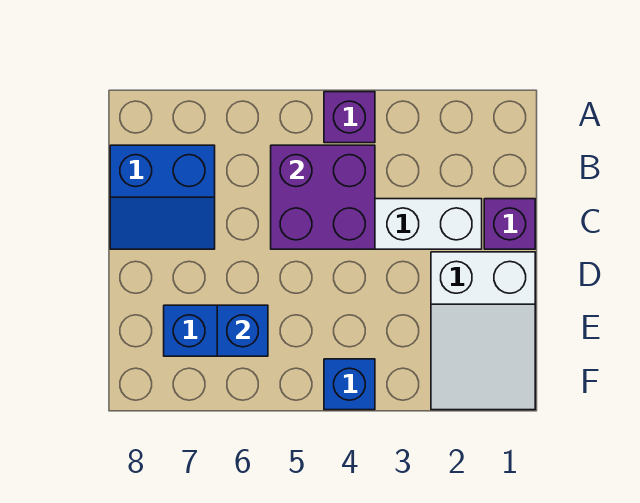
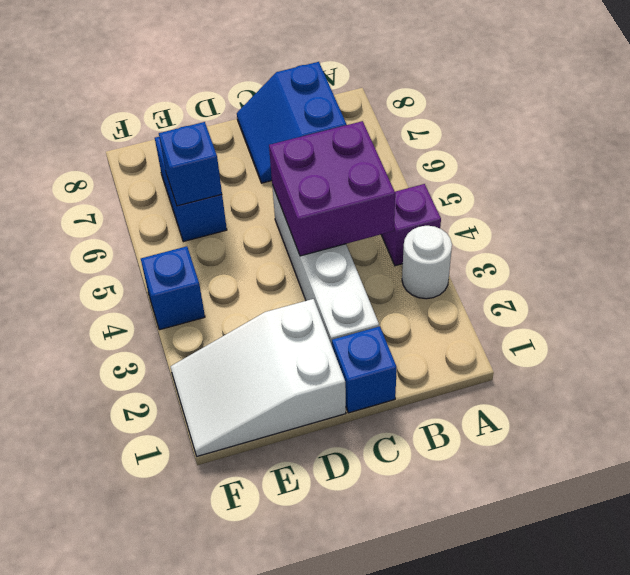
none -> white 1x1 round brick [402,226,452,299]
purple 1x1 brick [484,199,535,249] -> blue 1x1 brick [332,326,397,413]

